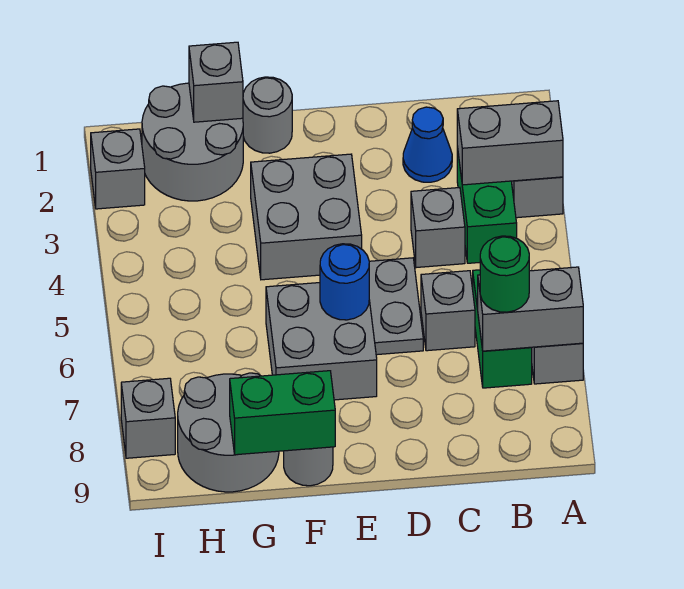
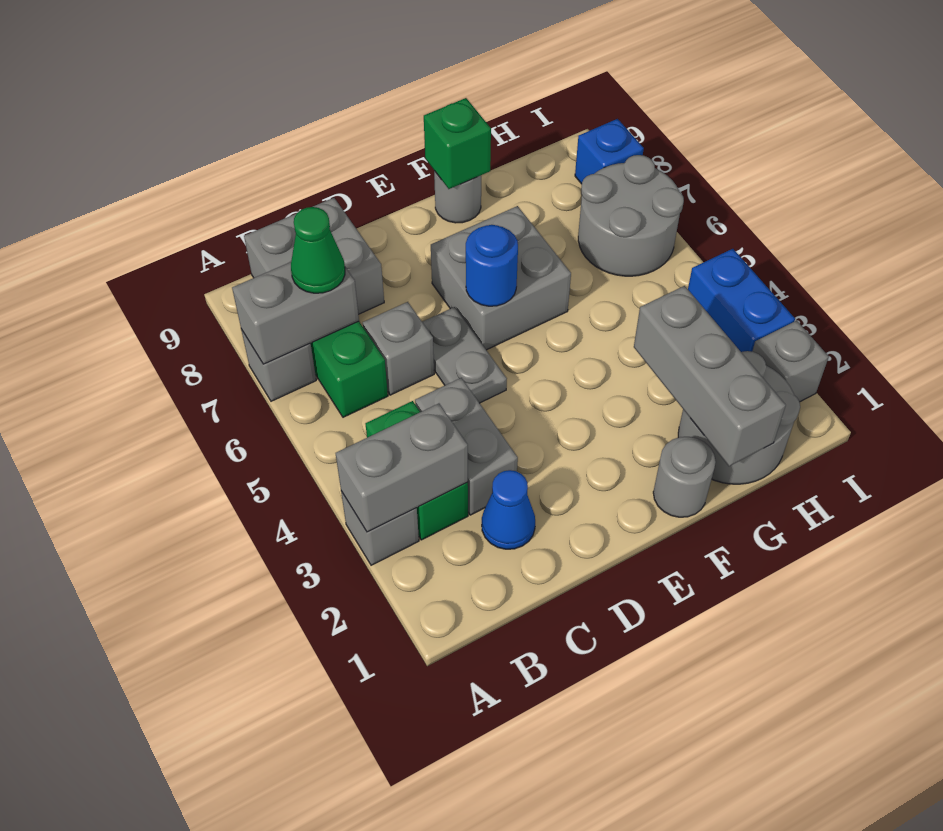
green 1x1 round brick [480,236,529,312] -> green 1x1 cone [291,207,345,293]
grey 1x1 brick [411,188,465,268] -> grey 1x2 brick [415,378,518,515]
grey 2x2 brick [251,154,362,280] -> grey 2x2 brick moved to [244,198,384,314]
green 1x2 brick [230,371,335,455] -> green 1x1 brick [424,98,491,189]
grey 1x1 brick [189,42,243,122] -> grey 1x3 brick [634,286,786,466]
grey 2x2 round brick [178,373,279,492] -> grey 2x2 round brick moved to [578,155,684,276]
none -> blue 1x2 brick [688,249,795,352]
grey 1x1 brick [121,378,175,458] -> blue 1x1 brick [575,119,644,184]

